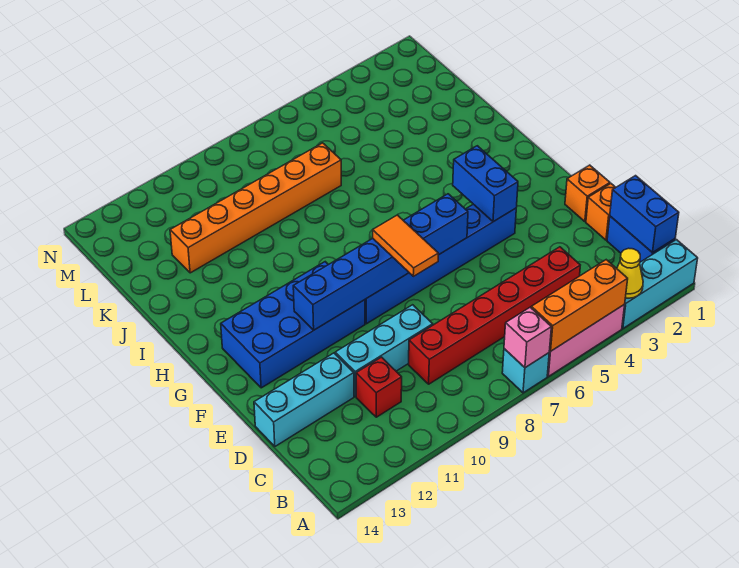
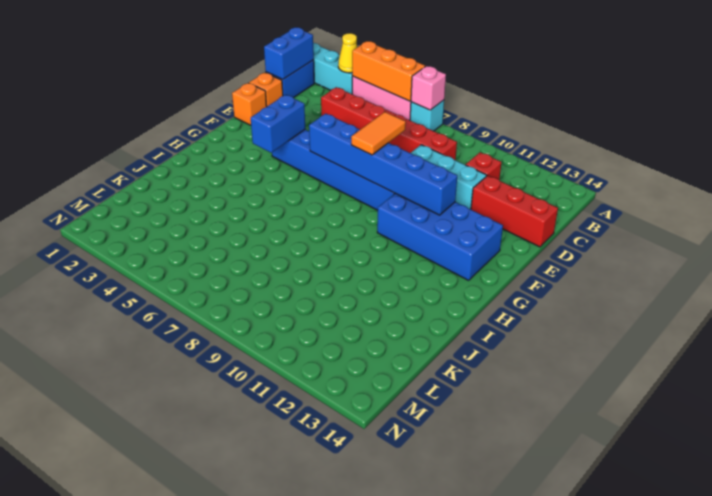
cyan 1x3 brick [254,353,354,446] -> red 1x3 brick [471,175,558,247]
orange 1x6 brick [170,143,341,273] -> none

